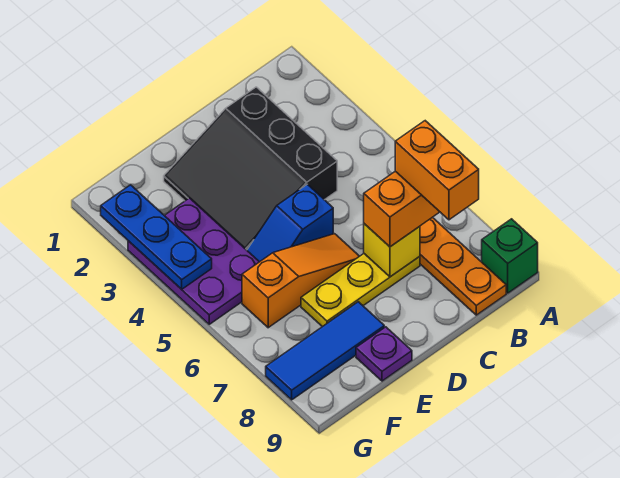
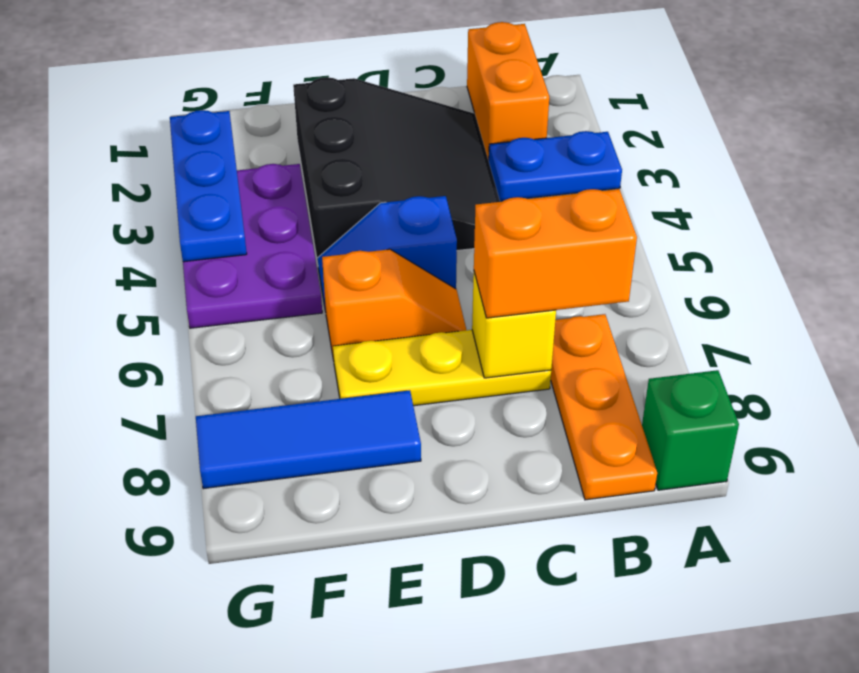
none -> blue 1x2 plate [488,131,622,201]
orange 1x2 brick [395,121,479,220] -> orange 1x2 brick moved to [467,22,549,160]
black 3x3 slope [164,87,337,250] -> black 3x3 slope turned to [293,77,500,263]
orange 1x3 slope [242,234,359,328] -> orange 1x2 slope [322,249,466,360]
purple 1x1 plate [356,327,412,381] -> none

